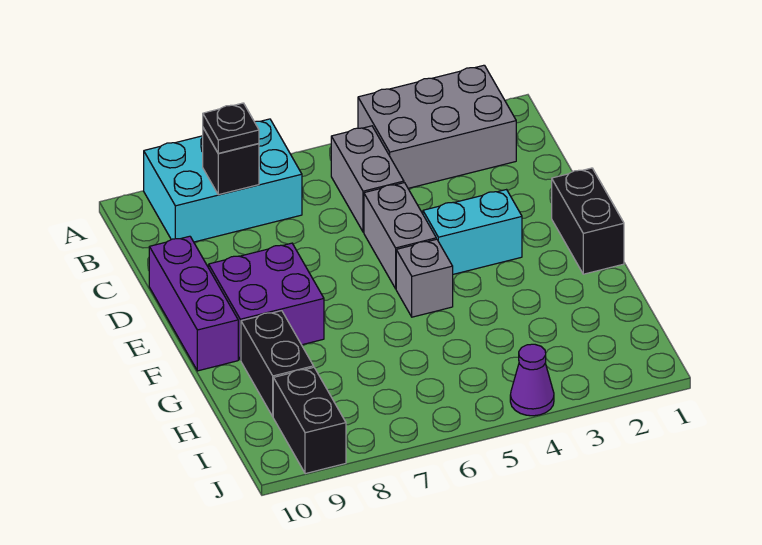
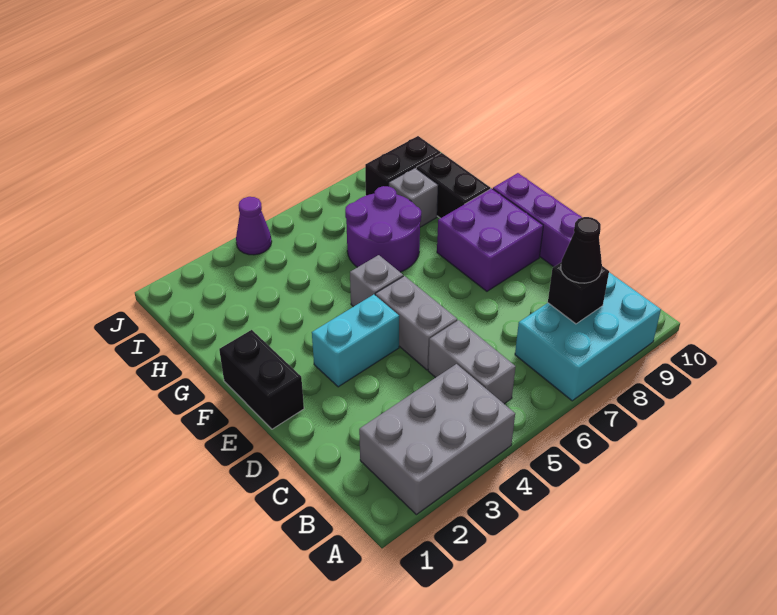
black 1x1 plate [203,103,259,153] -> black 1x1 cone [561,217,602,283]
none -> purple 2x2 round brick [345,186,421,272]
none -> grey 1x1 brick [389,168,438,227]
black 1x2 brick [273,367,346,474] -> black 1x2 brick turned to [365,136,441,196]

